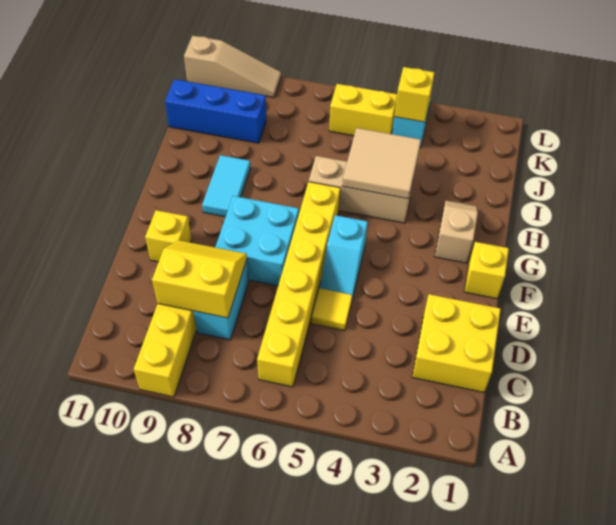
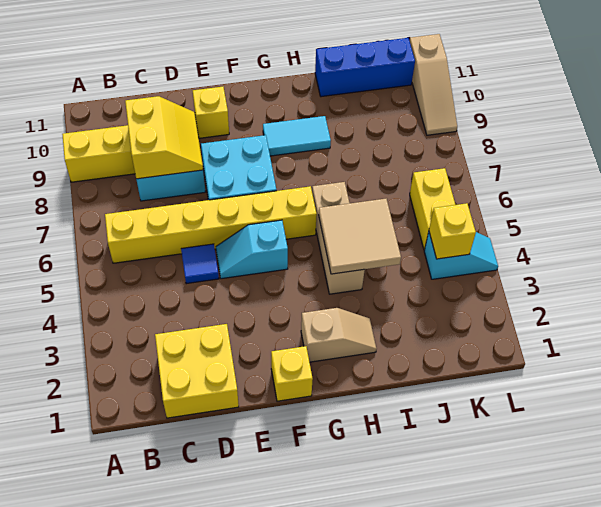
yellow 1x1 tile [311,288,352,331] -> blue 1x1 tile [181,244,219,284]
blue 1x3 brick [165,79,266,143] -> blue 1x3 brick turned to [315,38,415,97]

